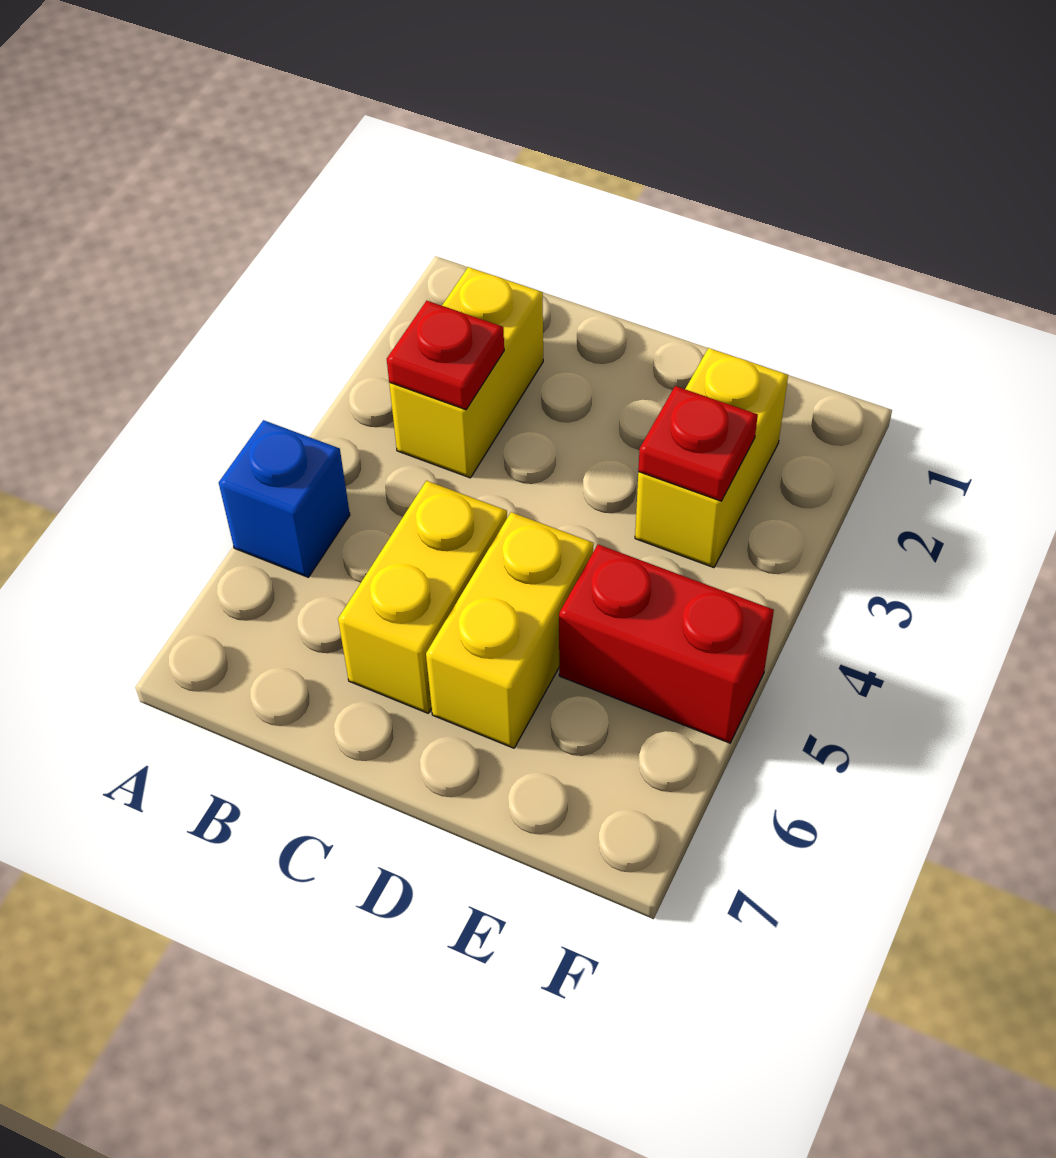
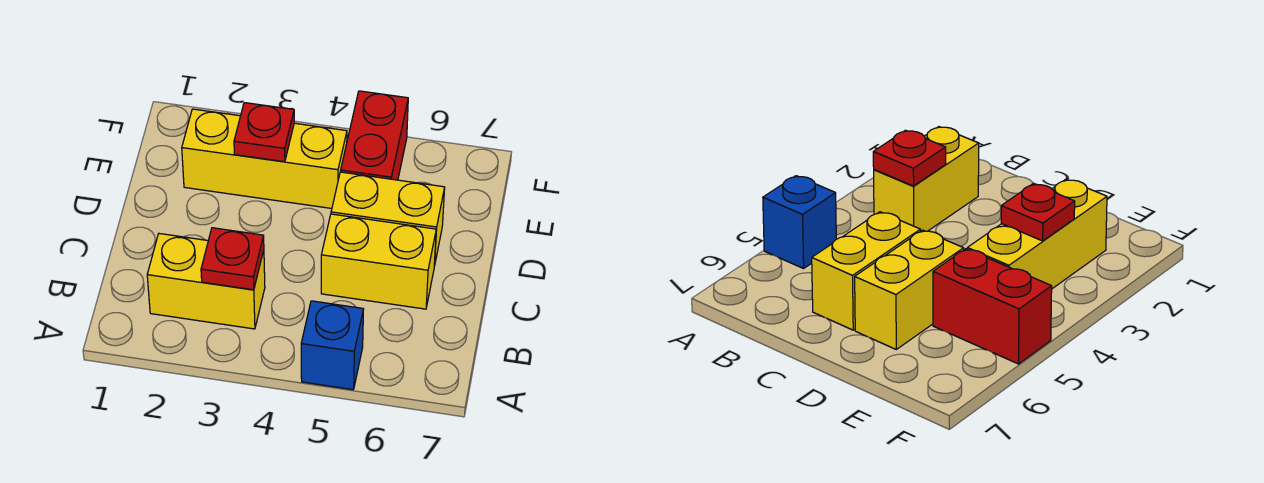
yellow 1x2 brick [635,348,788,568] -> yellow 1x3 brick [182,109,347,208]

